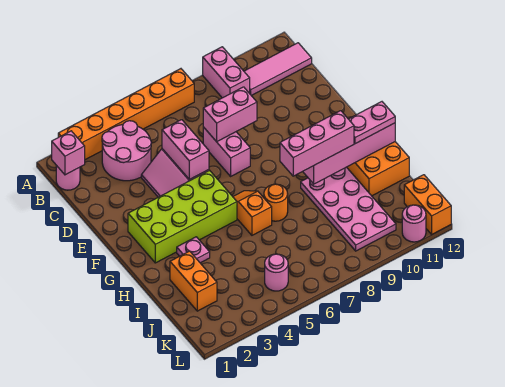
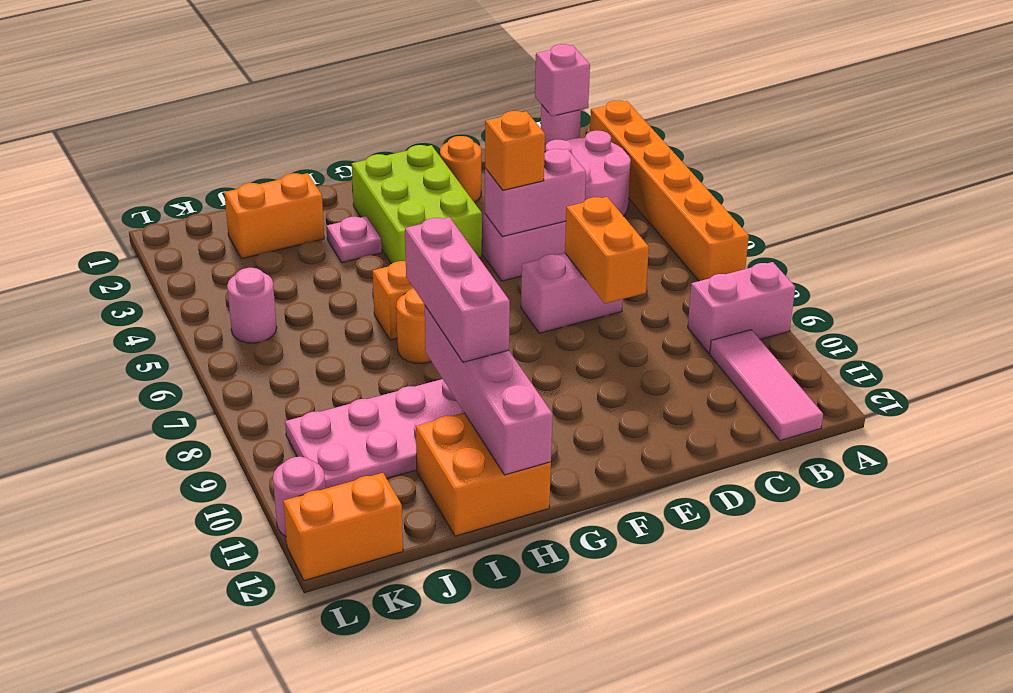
pink 1x2 brick [203,87,257,142] -> orange 1x2 brick [565,197,649,304]
none -> orange 1x1 round brick [440,136,481,202]
none -> orange 1x1 brick [485,111,545,190]
lime 2x4 brick [128,170,237,263] -> lime 2x3 brick [352,145,482,264]
pink 1x2 plate [349,102,395,144] -> none

